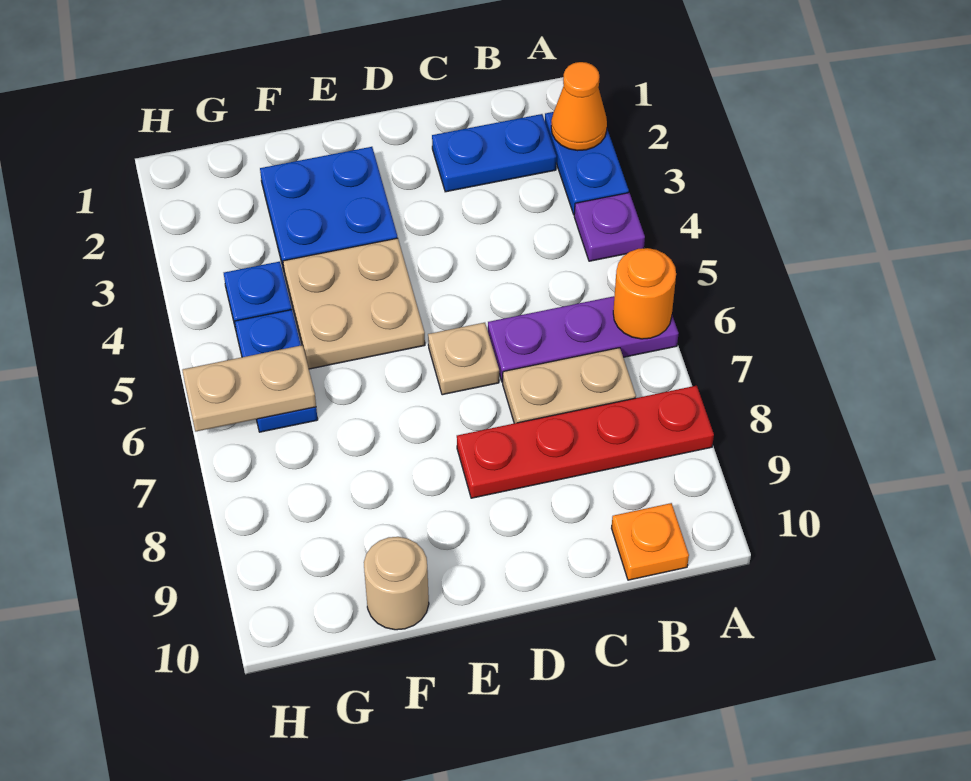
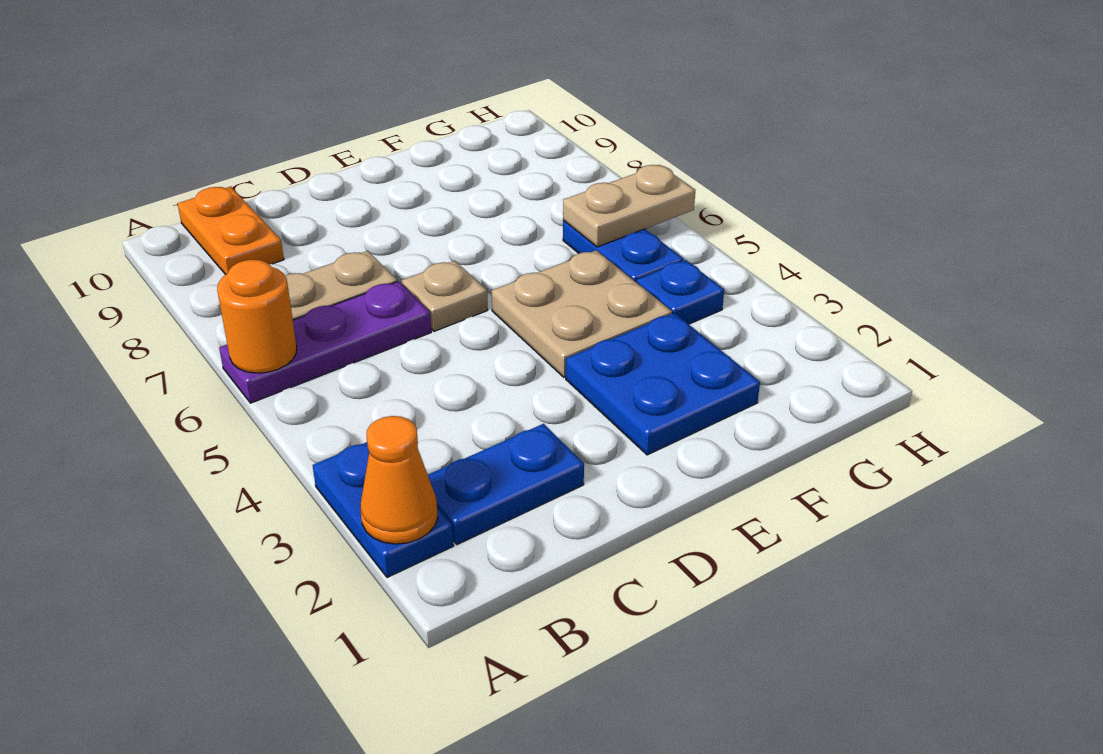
purple 1x1 plate [574,193,645,261] -> none
red 1x4 plate [457,386,714,498] -> none
orange 1x1 plate [612,503,689,580] -> orange 1x2 plate [178,186,284,275]
tan 1x1 round brick [364,537,429,630] -> none

